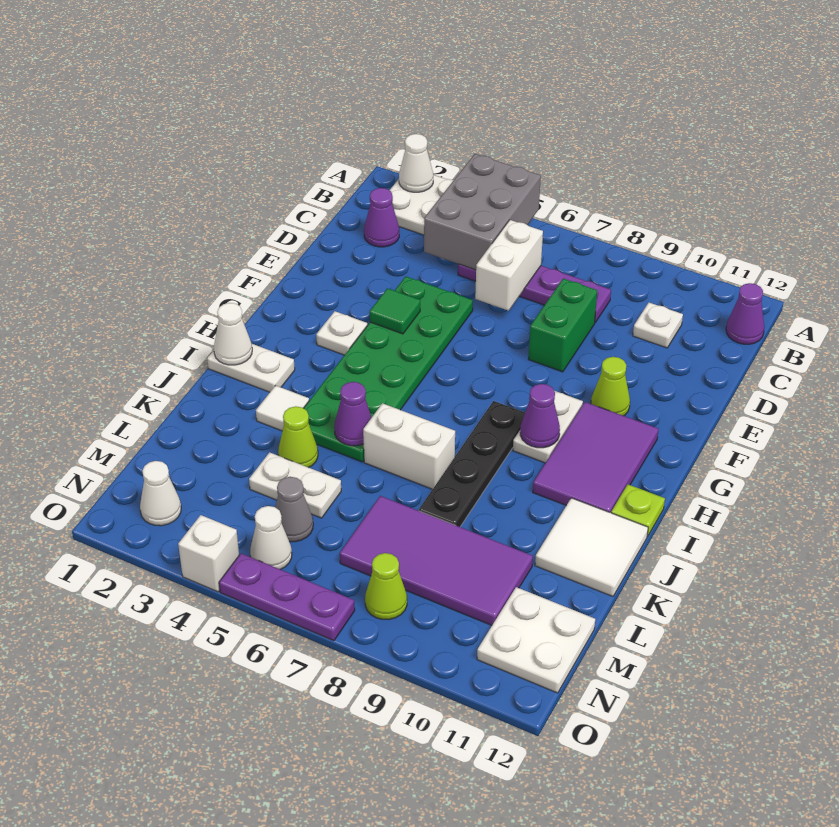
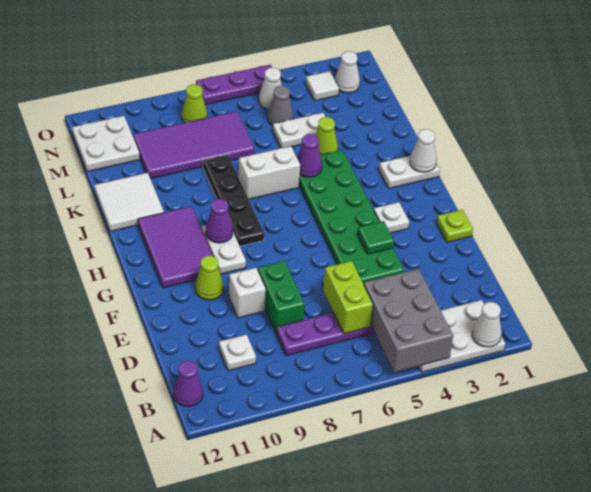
purple 1x1 cone [364,188,399,247] -> none
white 1x2 brick [475,220,543,311] -> lime 1x2 brick [323,261,373,334]
lime 1x1 plate [611,485,665,536] -> lime 1x1 plate moved to [437,210,473,242]
white 1x1 tile [256,386,309,431] -> white 1x1 tile moved to [306,71,339,101]
white 1x1 brick [178,515,239,592] -> white 1x1 brick moved to [229,268,266,318]

